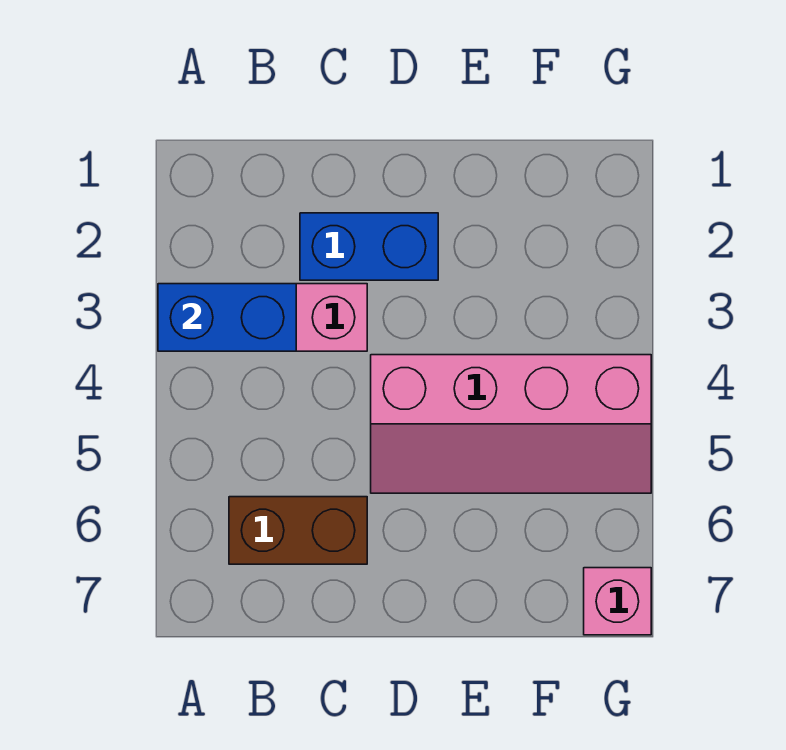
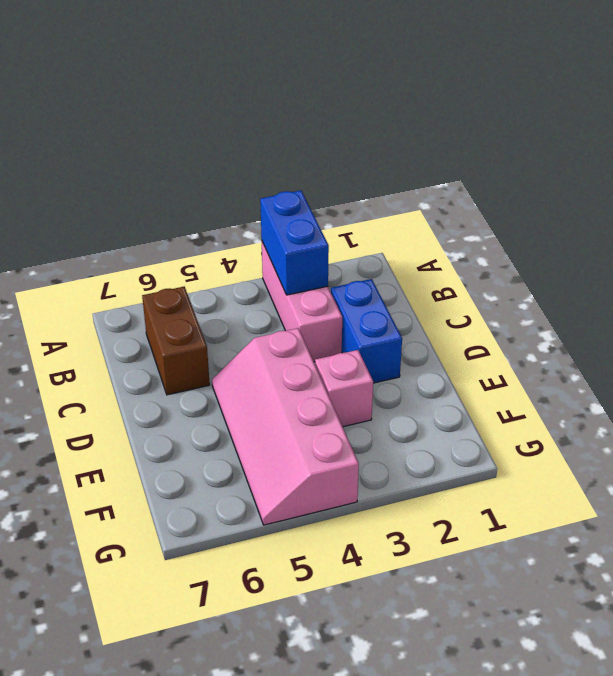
pink 1x1 brick [584,568,651,635] -> pink 1x1 brick moved to [315,350,373,427]

